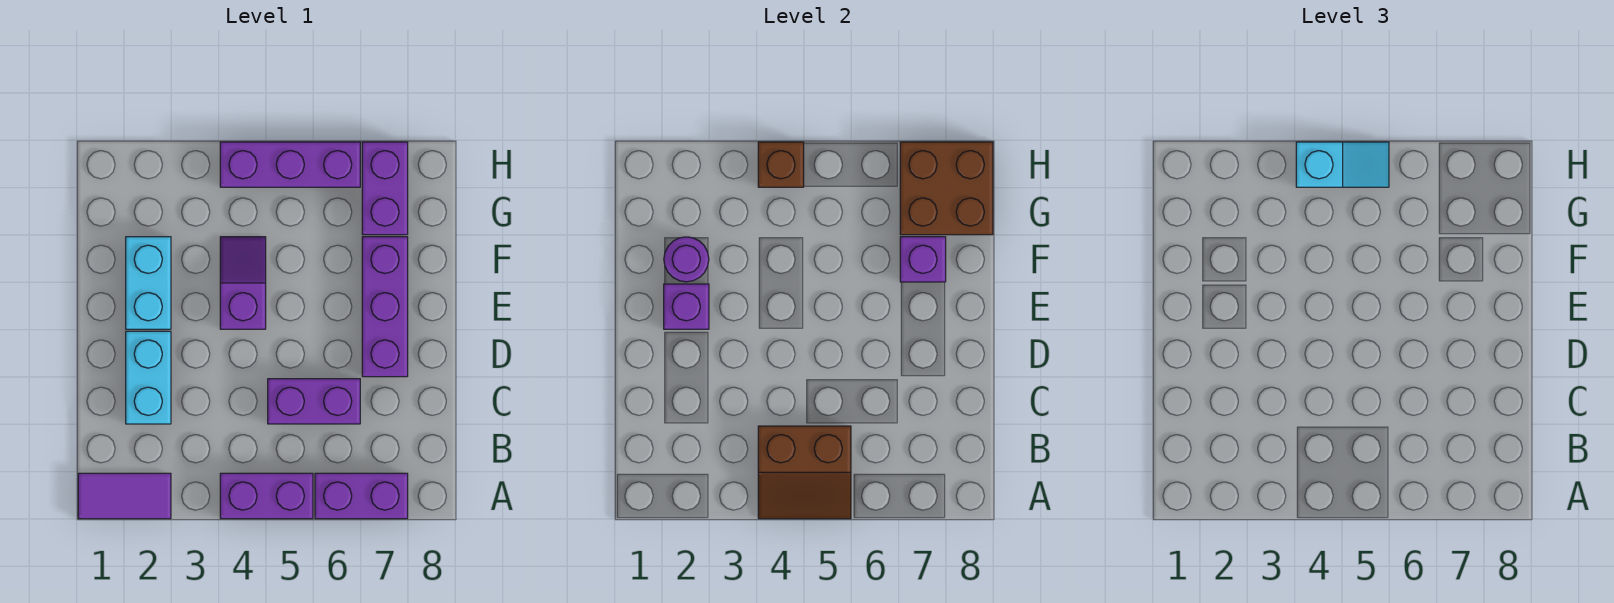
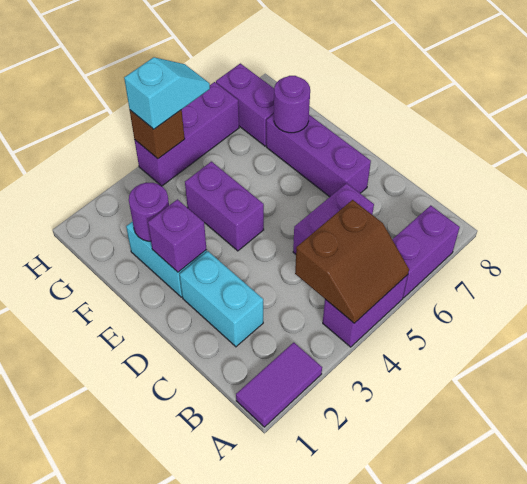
purple 1x2 slope [220,237,266,329] -> purple 1x2 brick [185,162,264,251]
purple 1x1 brick [900,237,946,282] -> purple 1x1 round brick [274,76,310,133]
brown 2x2 brick [900,142,993,235] -> none

